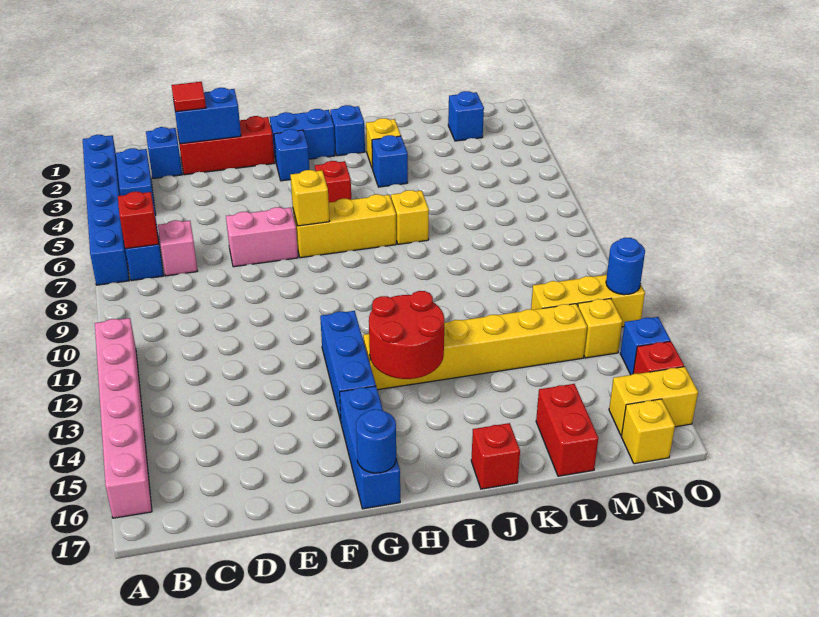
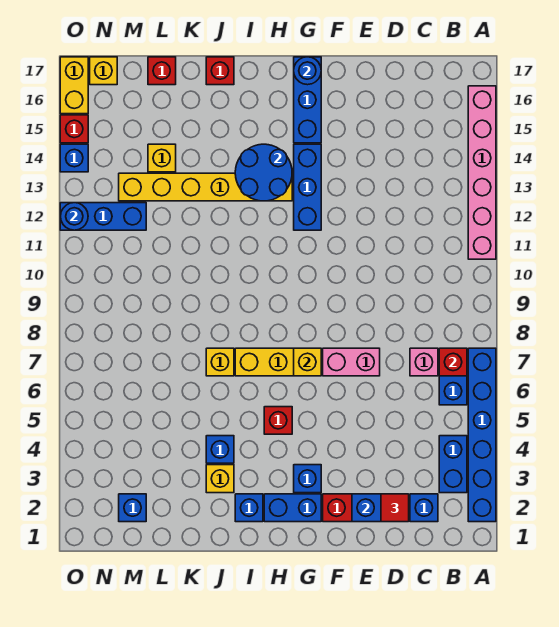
red 2x2 round brick [369,291,444,379] -> blue 2x2 round brick [235,144,292,201]
red 1x2 brick [536,384,598,476] -> red 1x1 brick [148,57,176,85]
yellow 1x3 brick [531,275,645,327] -> blue 1x3 brick [60,203,146,230]
yellow 1x1 brick [578,299,622,358] -> yellow 1x1 brick moved to [148,144,176,172]
yellow 1x2 brick [609,367,698,436] -> yellow 1x2 brick turned to [60,57,88,114]

